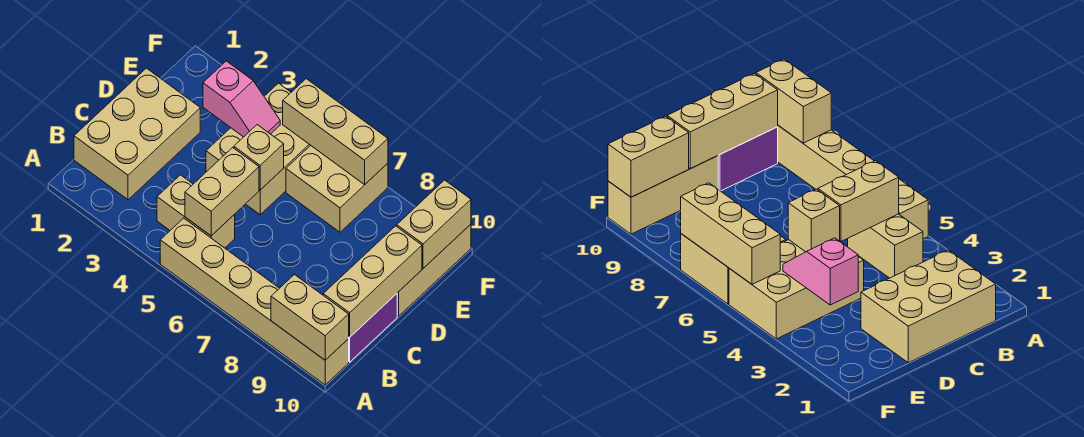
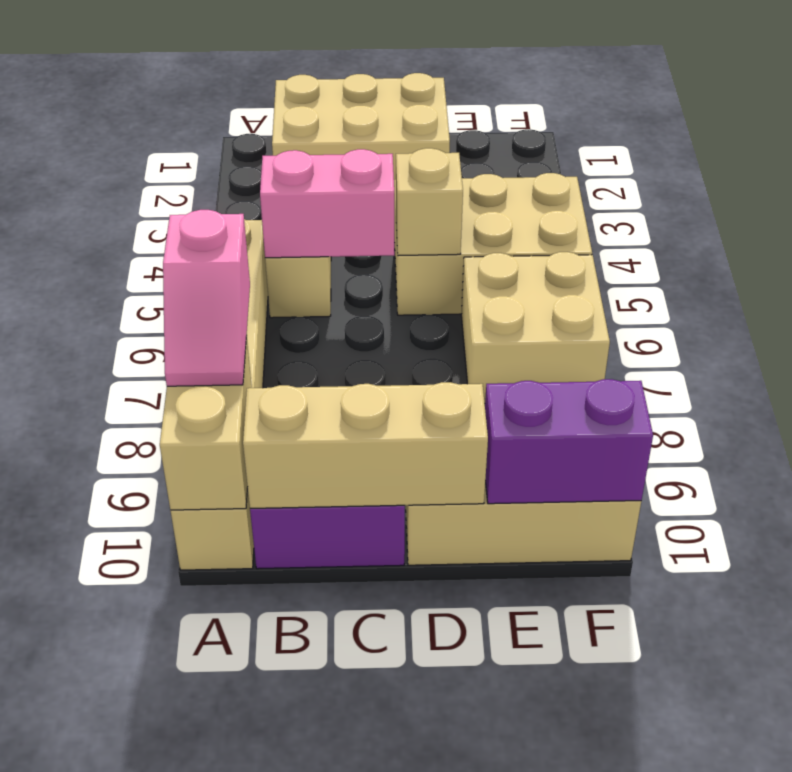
tan 1x2 brick [185,147,259,236] -> pink 1x2 brick [260,149,394,258]
pink 1x2 slope [203,61,280,137] -> pink 1x2 slope moved to [163,210,250,386]
tan 1x2 brick [397,180,471,268] -> purple 1x2 brick [485,379,653,504]
tan 1x3 brick [283,79,388,185] -> none

